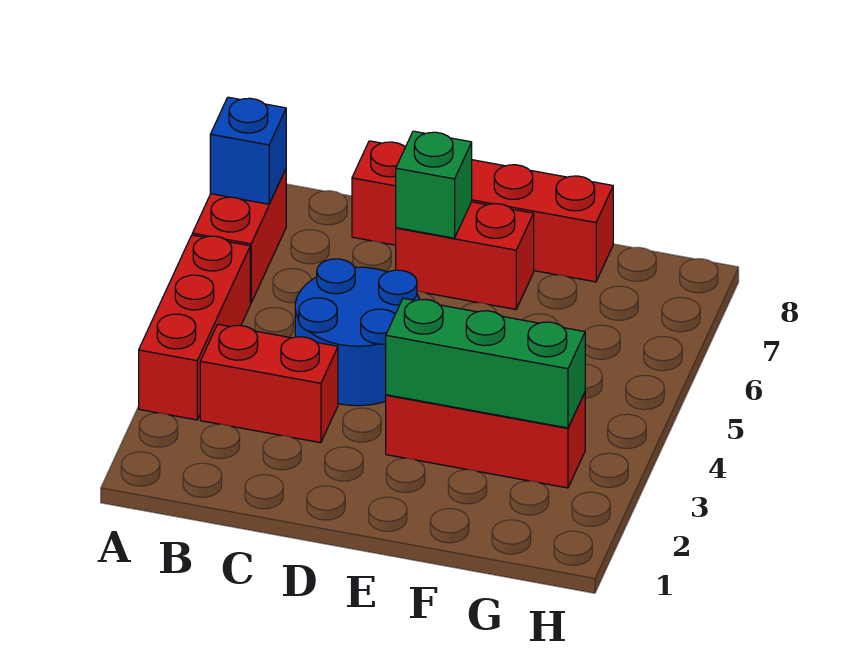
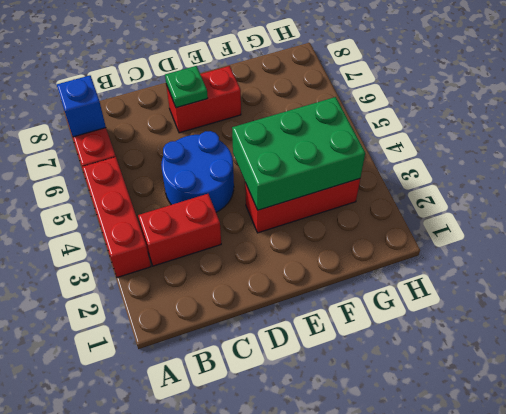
red 1x4 brick [352,141,613,282] -> none
green 1x1 brick [396,131,472,238] -> green 1x1 plate [165,66,208,108]
green 1x3 brick [386,298,585,428] -> green 2x3 brick [232,97,365,210]

